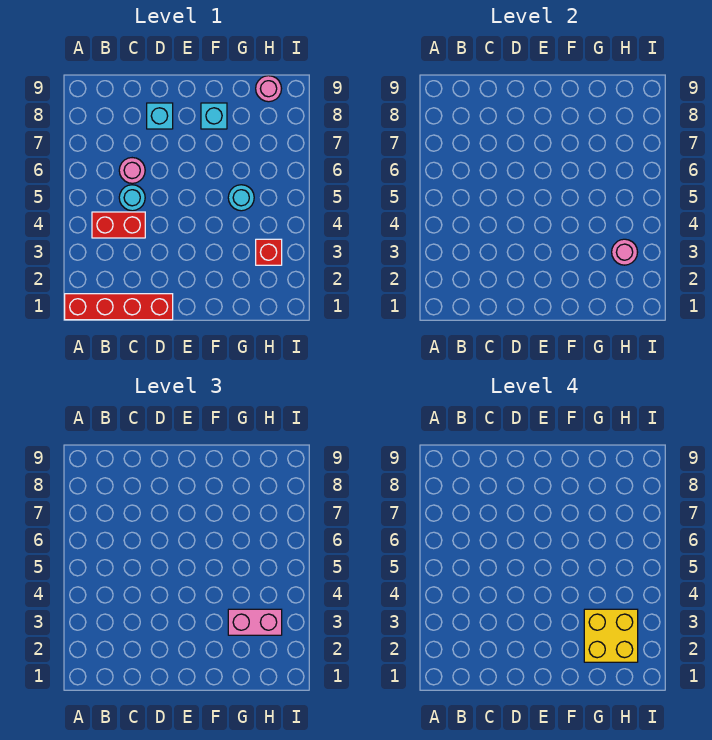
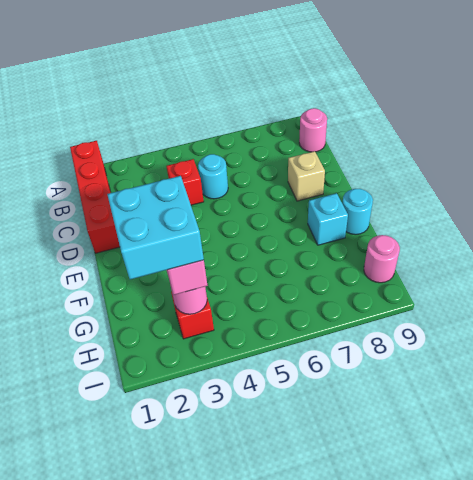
red 1x2 brick [92,212,145,238] -> red 1x1 brick [166,159,204,205]
pink 1x1 round brick [119,158,145,183] -> pink 1x1 round brick moved to [299,108,327,152]
cyan 1x1 brick [147,103,173,129] -> tan 1x1 brick [288,151,325,201]
yellow 2x2 brick [584,609,638,662] -> cyan 2x2 brick [107,176,204,279]
cyan 1x1 round brick [228,185,254,211] -> cyan 1x1 round brick moved to [342,189,373,235]

